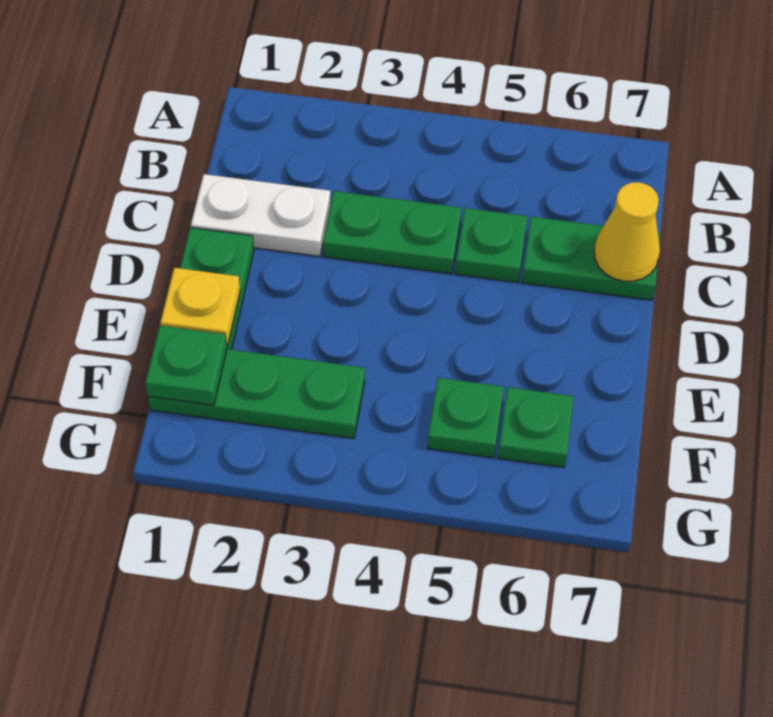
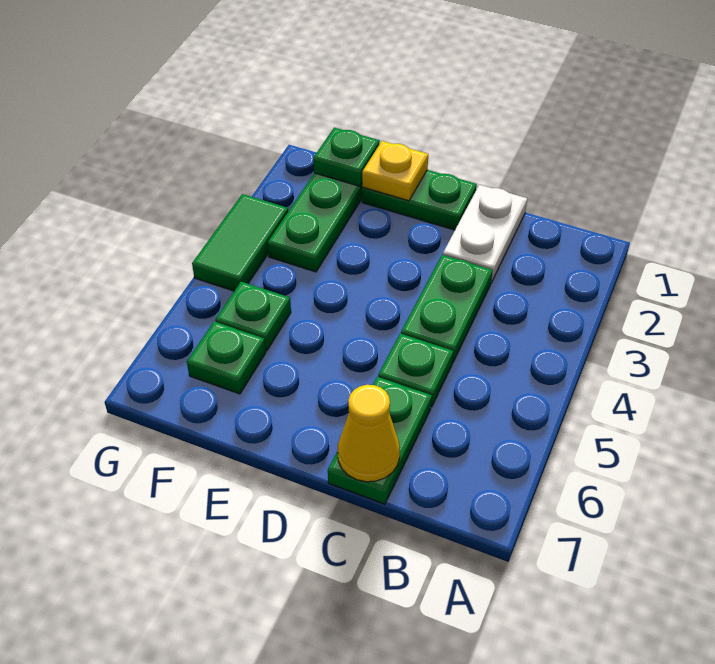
none -> green 1x2 tile [192,194,288,291]

